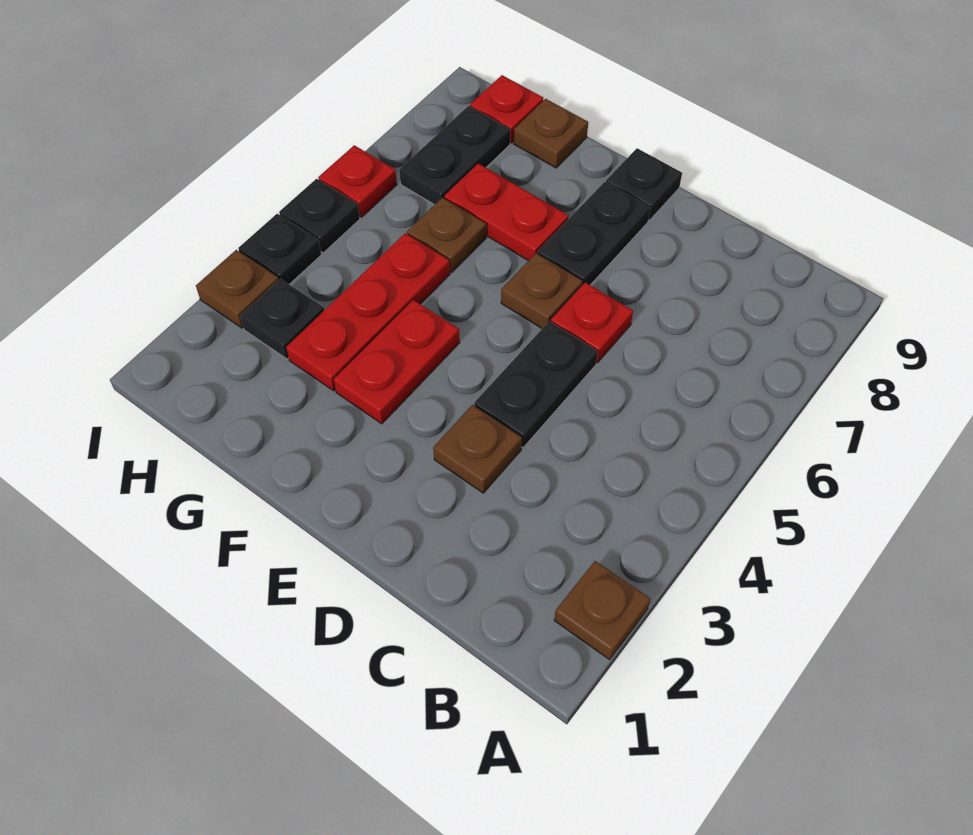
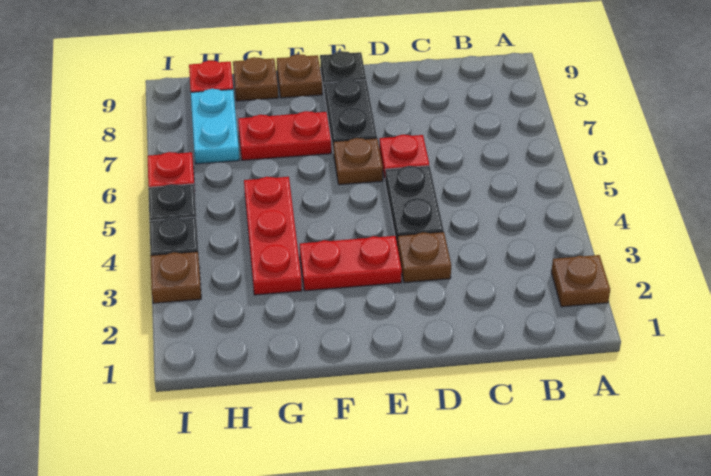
red 1x2 plate [334,300,460,424] -> red 1x2 plate turned to [300,236,402,291]
brown 1x1 plate [407,198,486,273] -> brown 1x1 plate moved to [277,54,322,98]
black 1x1 plate [240,279,324,359] -> none
black 1x2 plate [399,106,510,205] -> cyan 1x2 plate [191,89,239,164]

